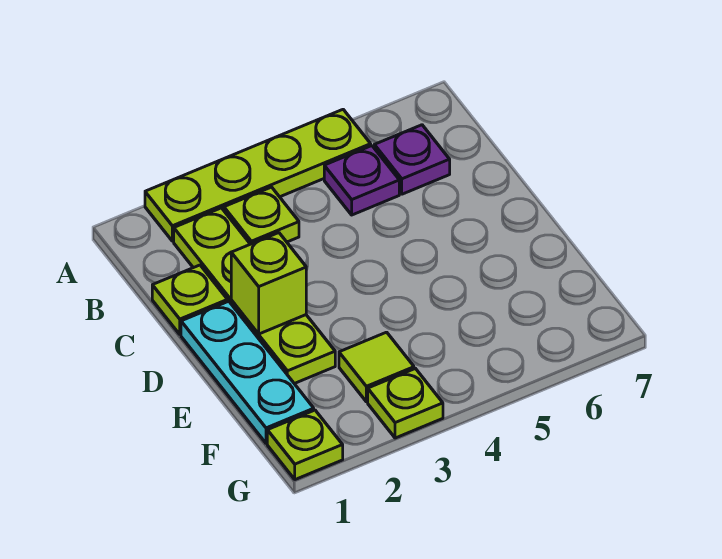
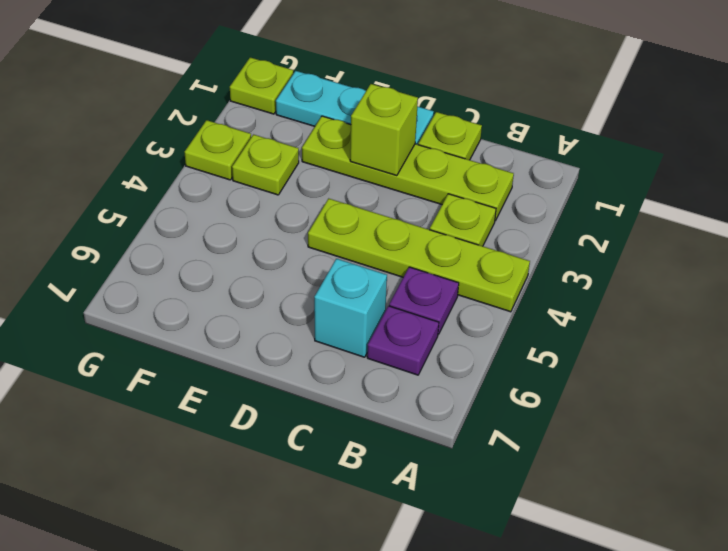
lime 1x4 plate [145,110,371,241] -> lime 1x4 plate turned to [308,199,530,312]
none -> cyan 1x1 brick [314,259,387,357]
lime 1x1 tile [339,332,414,402] -> lime 1x1 plate [232,135,299,195]

